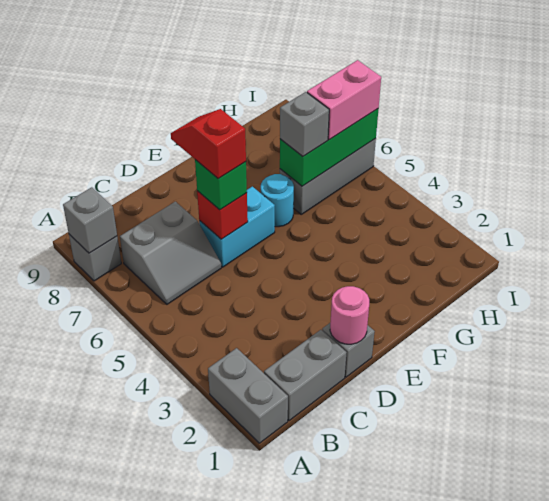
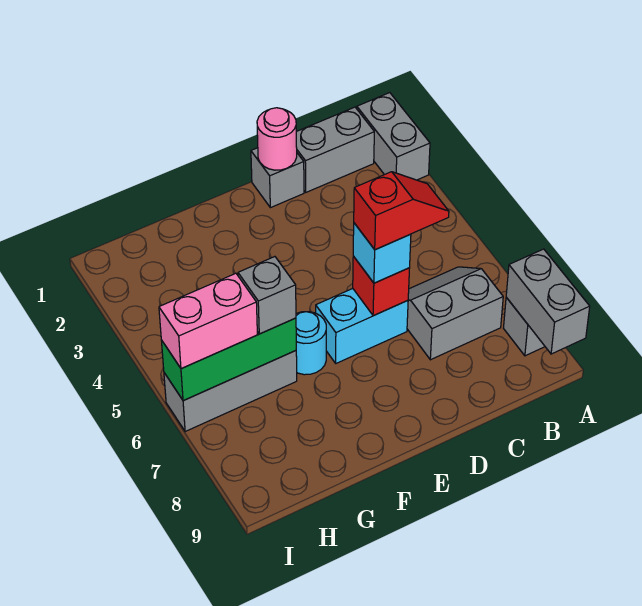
grey 1x1 brick [63,187,117,253] -> grey 1x2 brick [506,249,590,354]
green 1x1 brick [195,160,247,210] -> cyan 1x1 brick [353,223,411,283]
red 1x2 slope [171,109,246,179] -> red 1x2 slope turned to [354,172,449,250]

